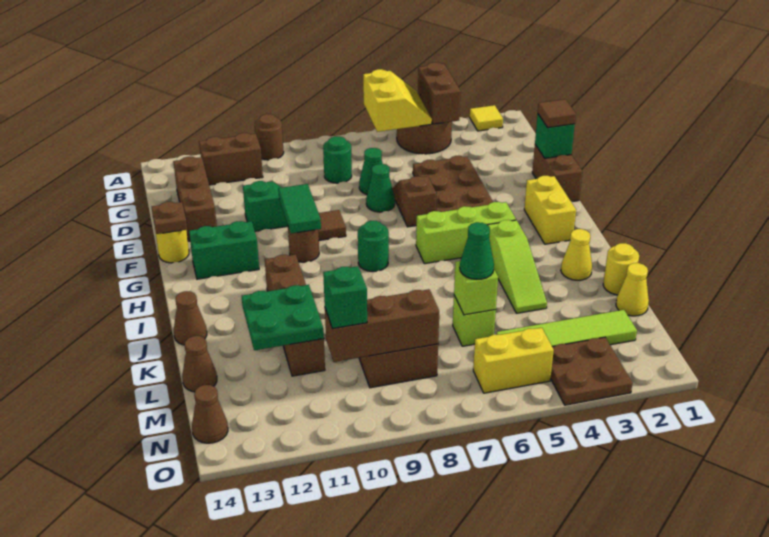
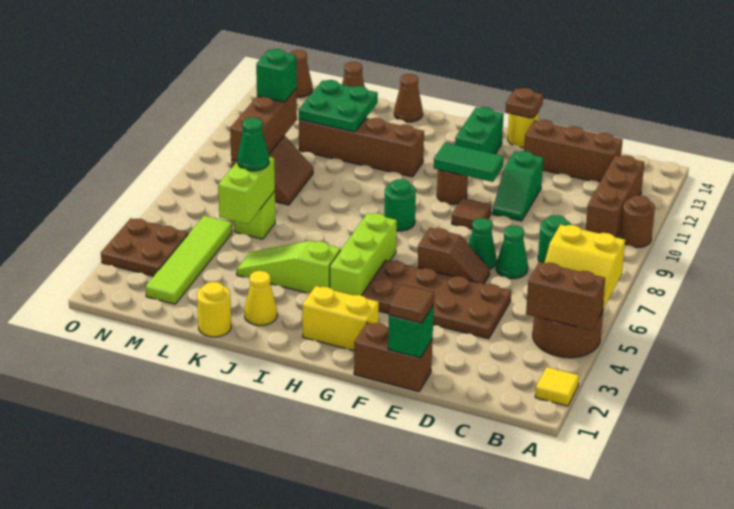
brown 1x2 brick [199,133,263,185] -> brown 1x3 brick [586,155,644,238]
yellow 1x1 cone [616,263,649,316] -> none
lime 1x1 brick [454,261,498,315] -> lime 1x2 brick [218,157,275,224]
yellow 1x2 brick [473,328,554,393] -> none

